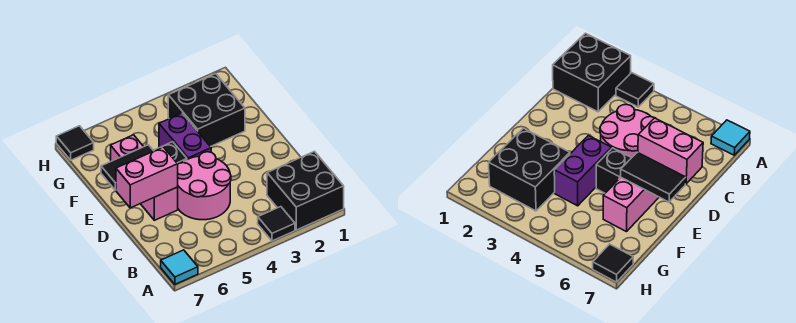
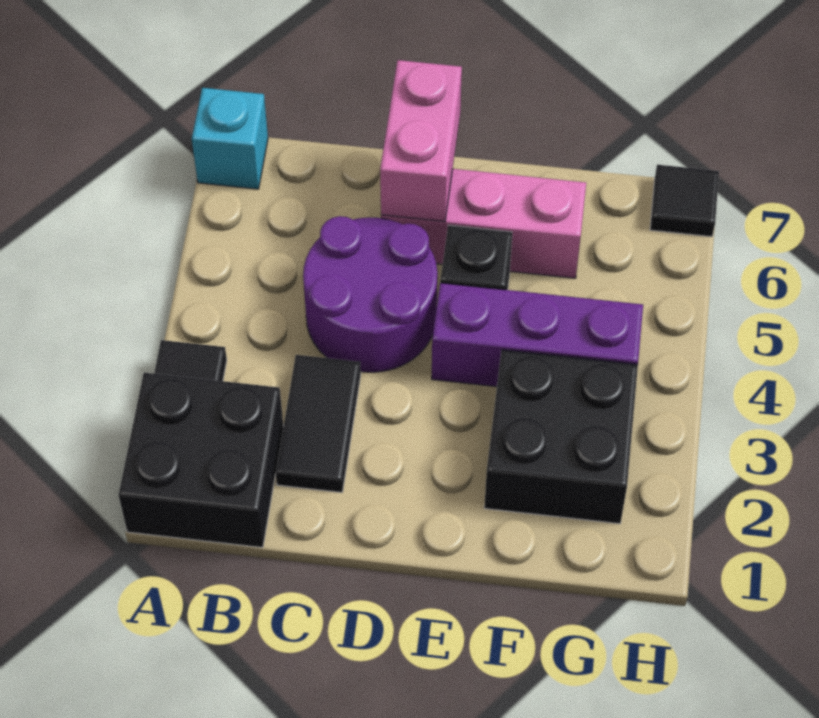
cyan 1x1 tile [161,250,198,284] -> cyan 1x1 brick [192,88,268,189]
pink 2x2 round brick [178,152,231,220] -> purple 2x2 round brick [303,216,437,372]
purple 1x2 brick [159,113,211,159] -> purple 1x3 brick [432,283,643,387]
black 1x2 tile [101,145,153,190] -> black 1x2 tile moved to [276,355,361,492]

